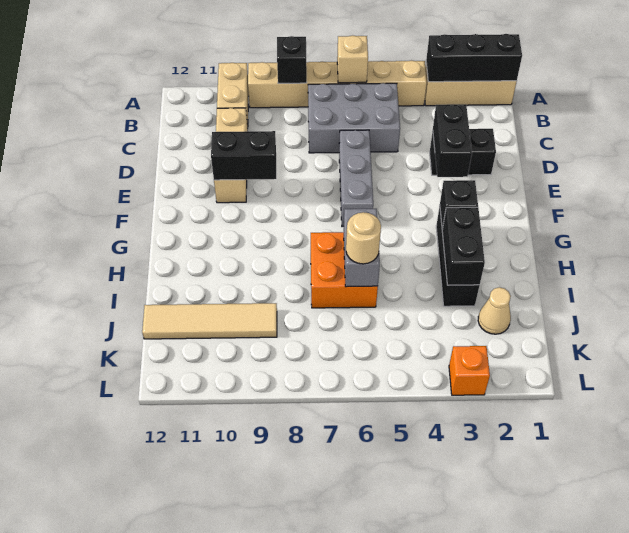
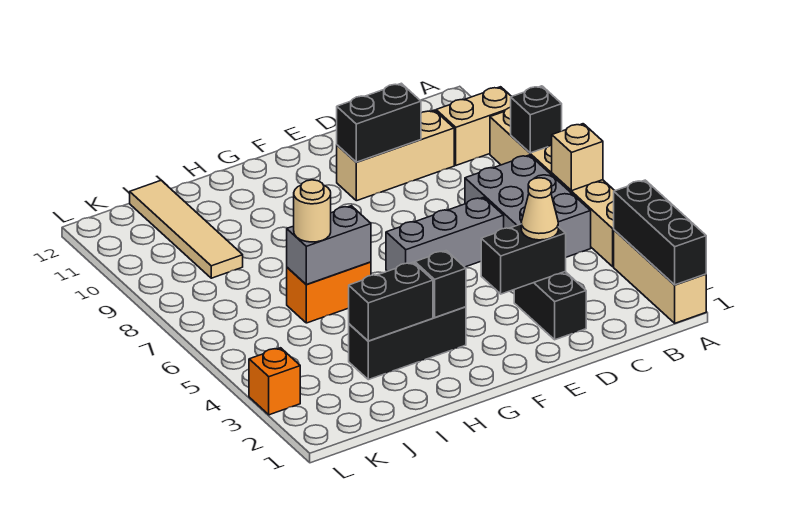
black 1x2 brick [211,131,276,180] -> black 1x2 brick turned to [337,83,421,162]
orange 2x2 brick [311,232,378,308] -> orange 1x2 brick [287,262,371,323]
tan 1x1 cone [478,287,511,334] -> tan 1x1 cone moved to [521,178,558,240]

